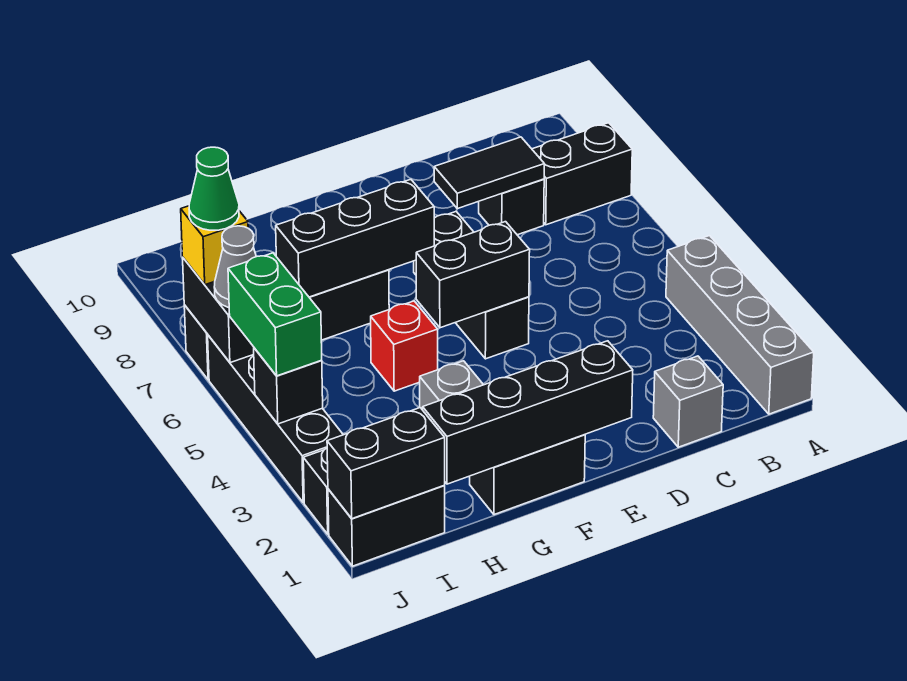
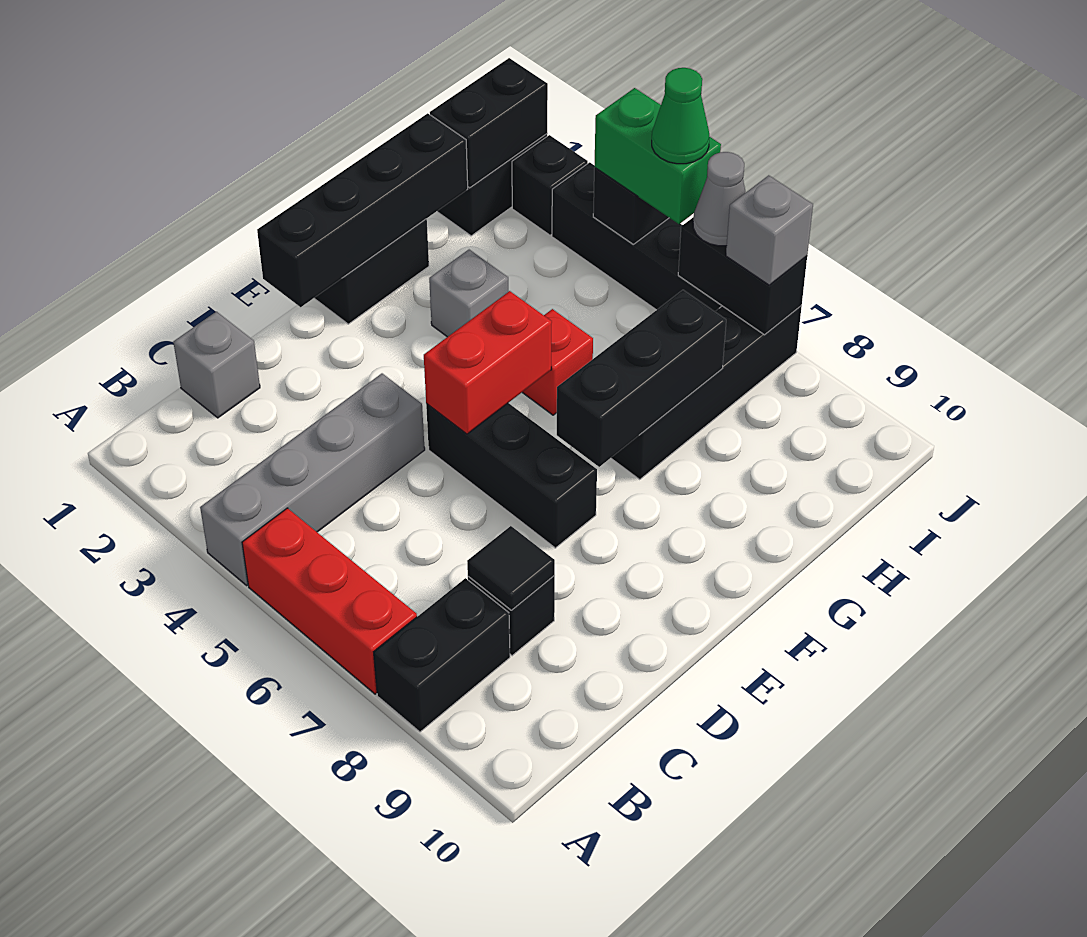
grey 1x4 brick [666,236,814,414] -> grey 1x4 brick turned to [200,374,425,585]
none -> red 1x3 brick [242,508,417,694]
black 1x2 tile [434,137,544,209] -> black 1x1 tile [467,526,555,610]
black 1x2 brick [416,222,530,328] -> red 1x2 brick [424,291,552,434]
yellow 1x1 brick [181,206,248,285] -> grey 1x1 brick [726,175,813,285]
green 1x1 cone [189,147,239,230] -> green 1x1 cone moved to [652,68,709,164]

